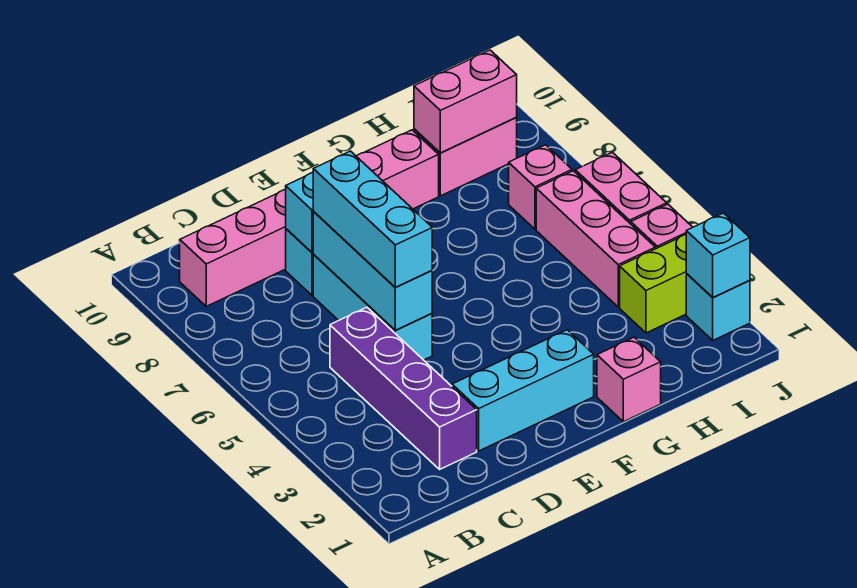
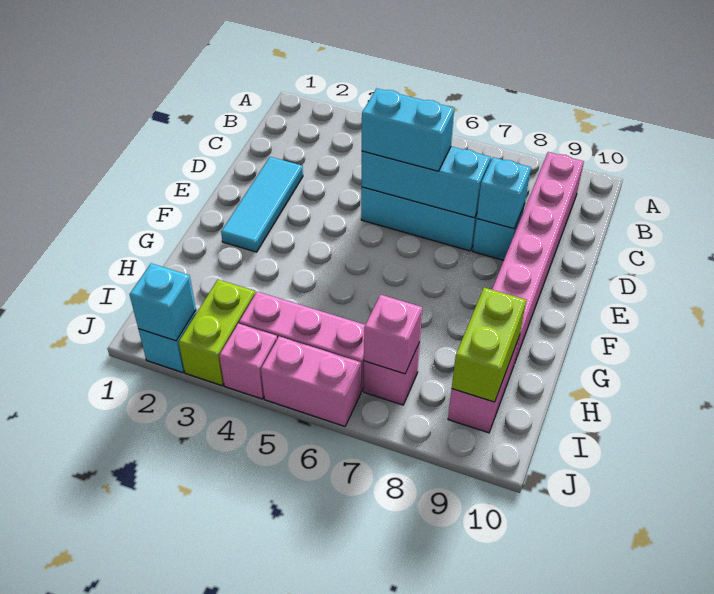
purple 1x4 brick [330,307,477,469] -> none
cyan 1x3 brick [452,330,594,451] -> cyan 1x3 tile [221,157,303,252]
cyan 1x3 brick [313,151,432,287] -> cyan 1x2 brick [362,88,455,171]
pink 1x1 brick [597,337,661,422] -> pink 1x1 brick moved to [364,295,422,374]
pink 1x2 brick [414,50,517,153] -> lime 1x2 brick [452,288,526,402]

